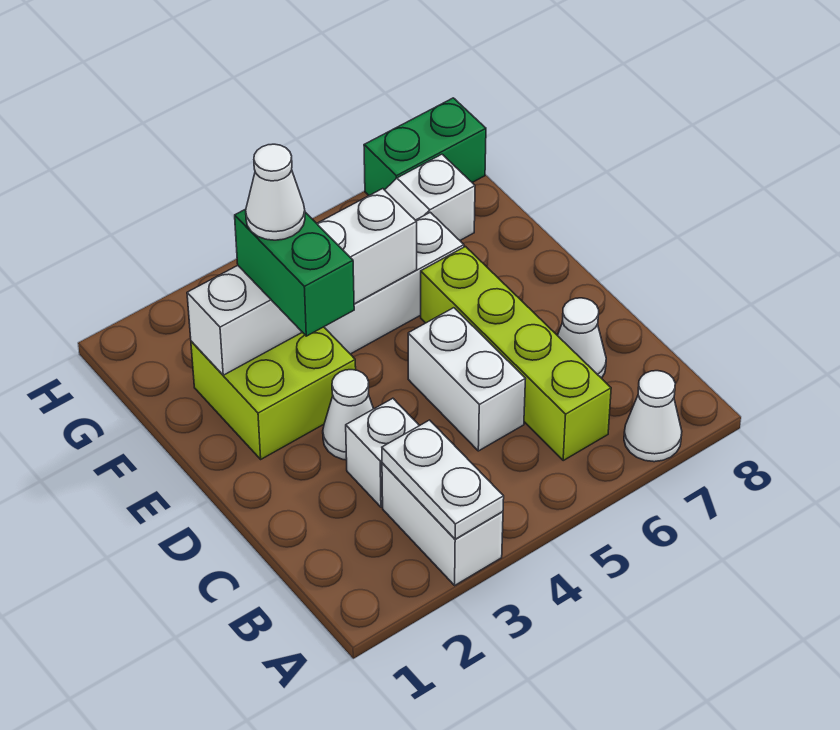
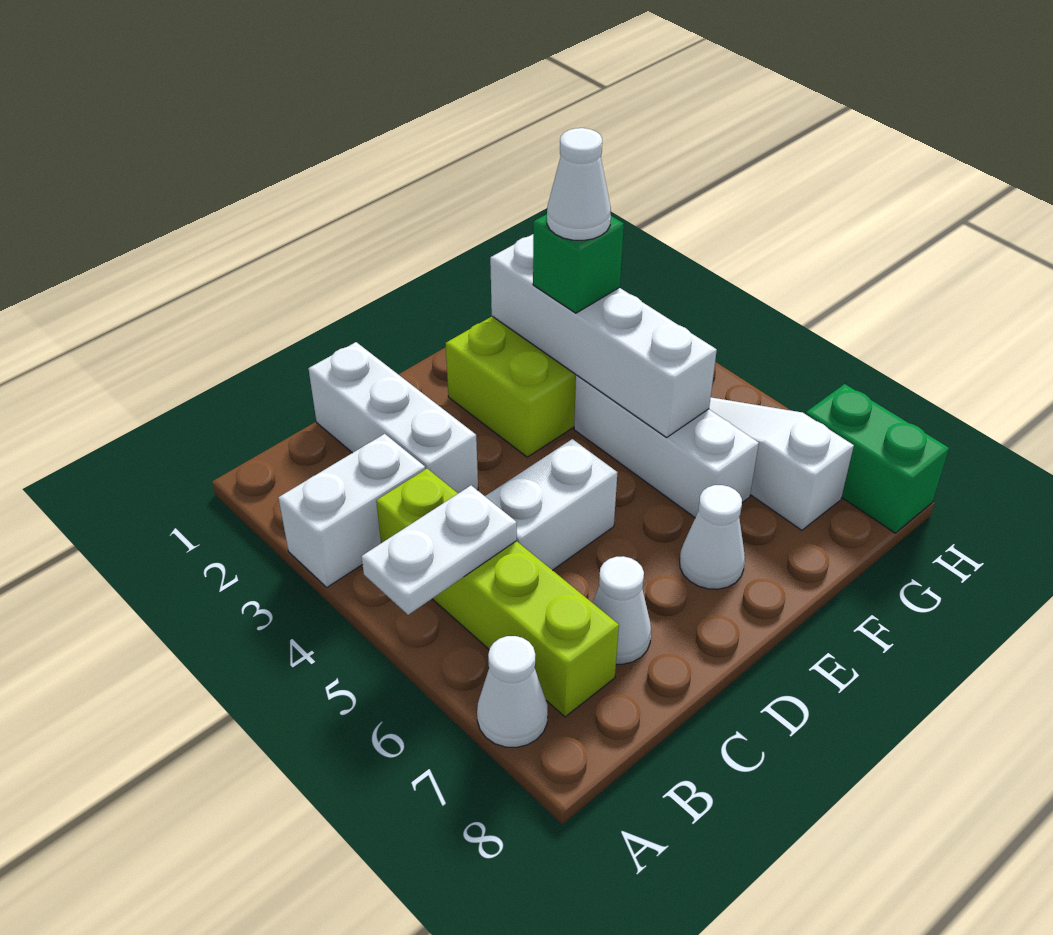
white 1x2 plate [382,420,504,539] -> white 1x2 plate moved to [361,486,517,615]
lime 1x4 brick [421,247,611,460] -> lime 1x4 brick turned to [376,468,619,717]
white 1x1 brick [346,398,419,507] -> white 1x3 brick [308,342,478,493]
white 1x1 cone [323,370,373,460] -> white 1x1 cone moved to [680,485,745,589]
green 1x2 brick [235,209,354,336] -> green 1x1 brick [533,214,624,313]

